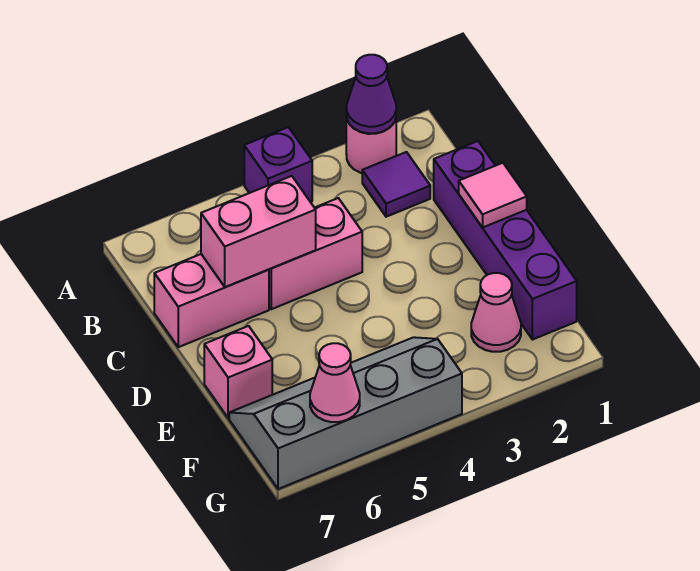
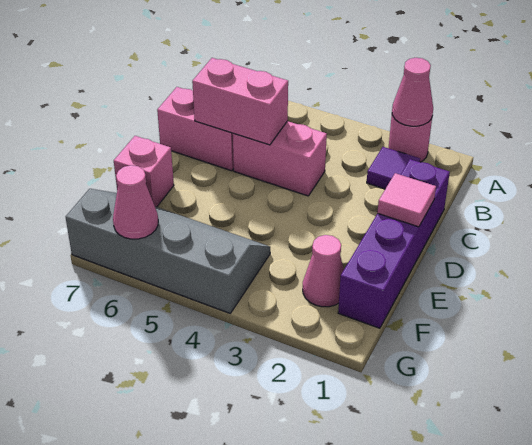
purple 1x1 cone [346,55,396,133] -> pink 1x1 cone [392,58,433,126]
purple 1x1 brick [244,127,312,202] -> none

